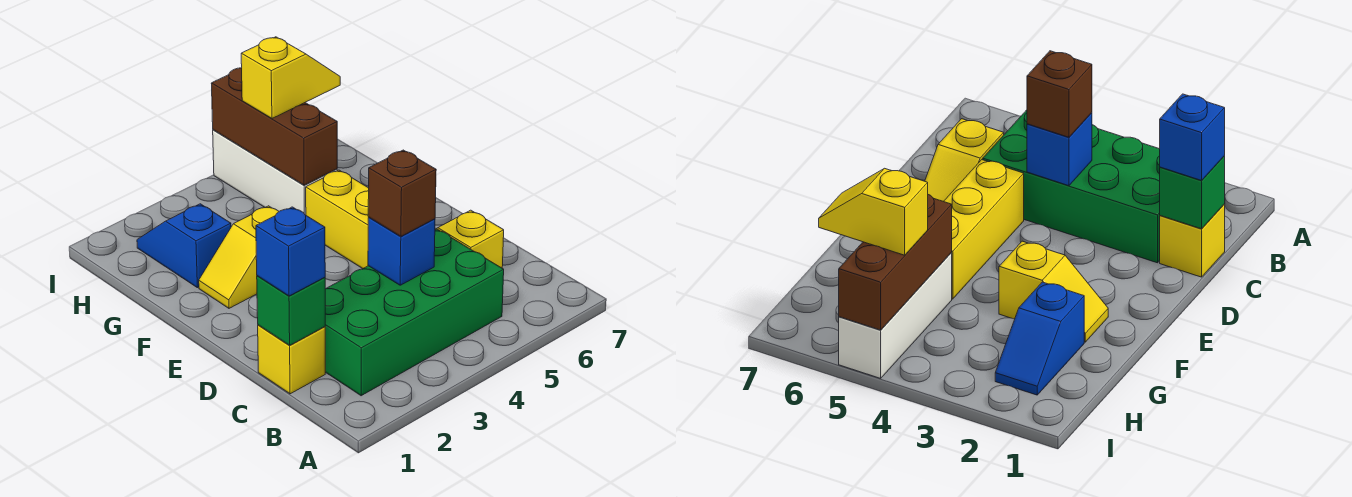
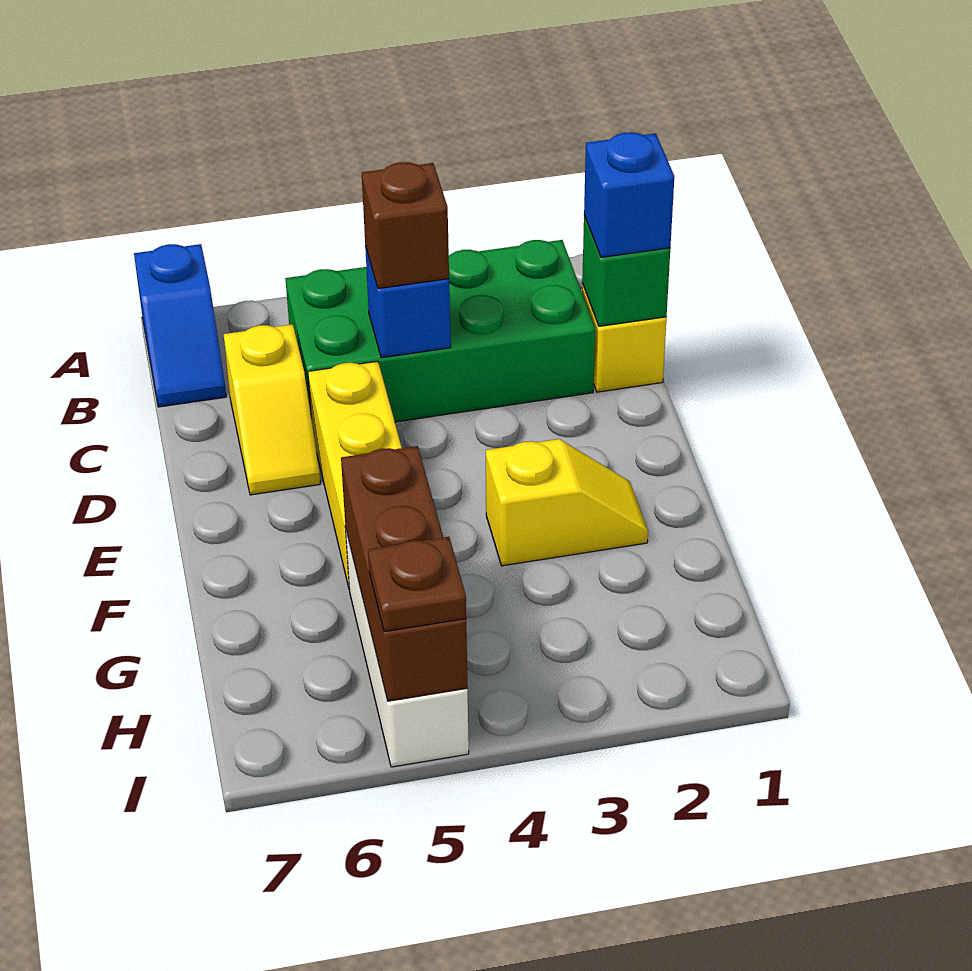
blue 1x2 slope [137,204,231,288] -> blue 1x2 slope moved to [134,244,226,407]
yellow 1x2 slope [241,37,340,118] -> none
none -> brown 1x1 plate [368,537,466,632]

